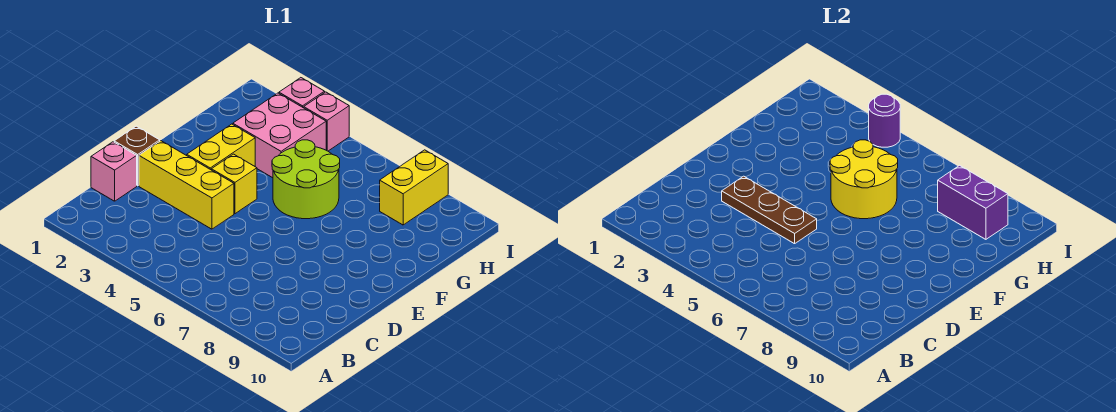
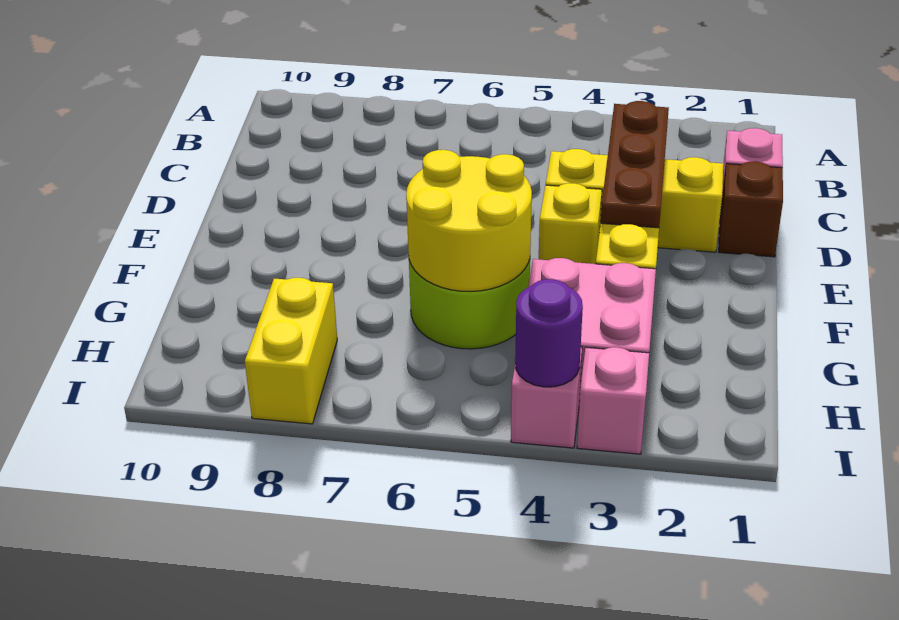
brown 1x3 plate [722,176,817,244] -> brown 1x3 plate turned to [601,101,669,228]
purple 1x2 brick [938,165,1008,239] -> none

